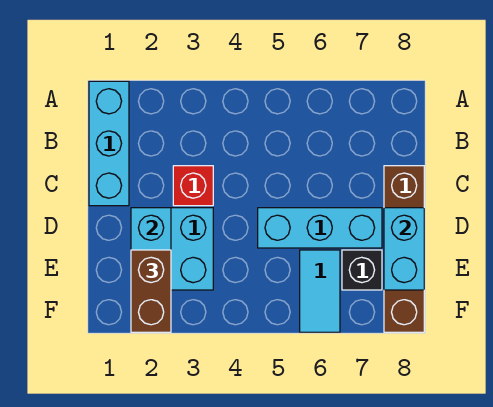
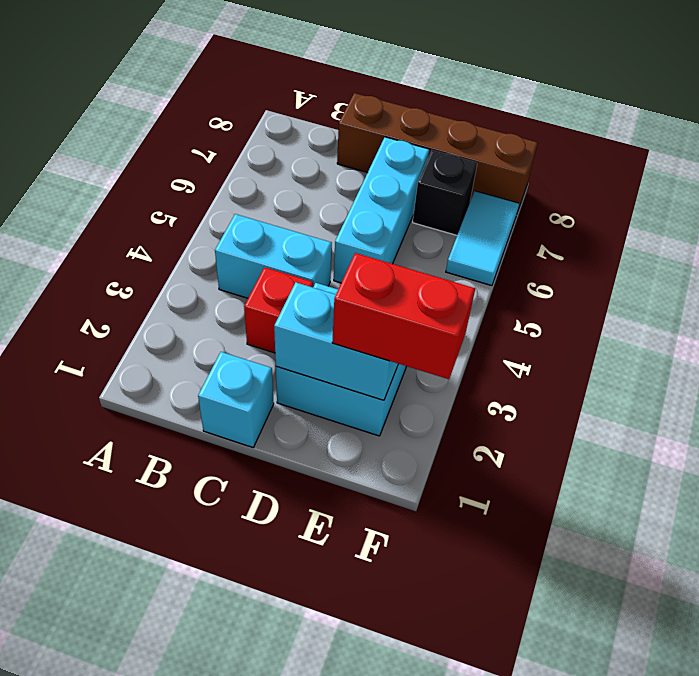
cyan 1x3 brick [89,81,129,206] -> cyan 1x1 brick [198,352,274,447]
cyan 1x2 brick [384,208,424,290] -> cyan 1x2 brick moved to [215,214,332,298]
brown 1x2 brick [131,250,171,332] -> red 1x2 brick [332,253,475,379]
cyan 1x2 tile [300,250,340,332] -> cyan 1x2 tile turned to [446,191,519,286]

